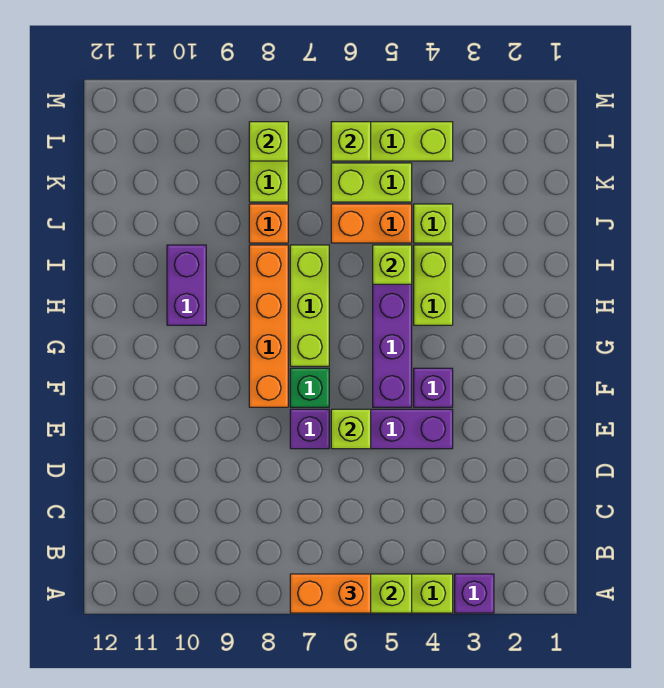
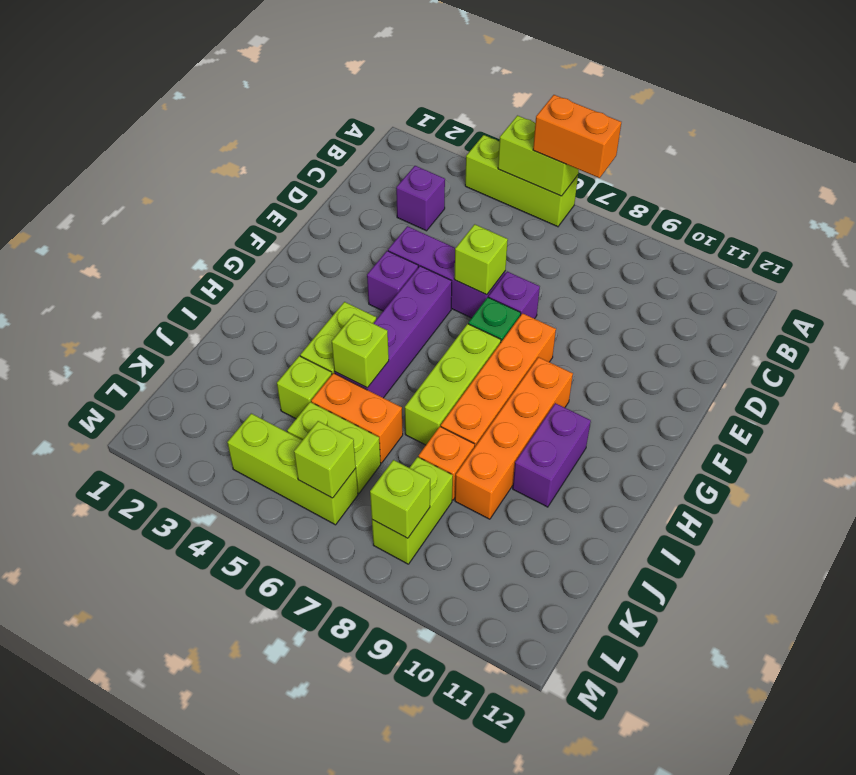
purple 1x1 brick [455,574,494,613] -> purple 1x1 brick moved to [396,166,445,231]
none -> orange 1x4 brick [455,357,573,519]

